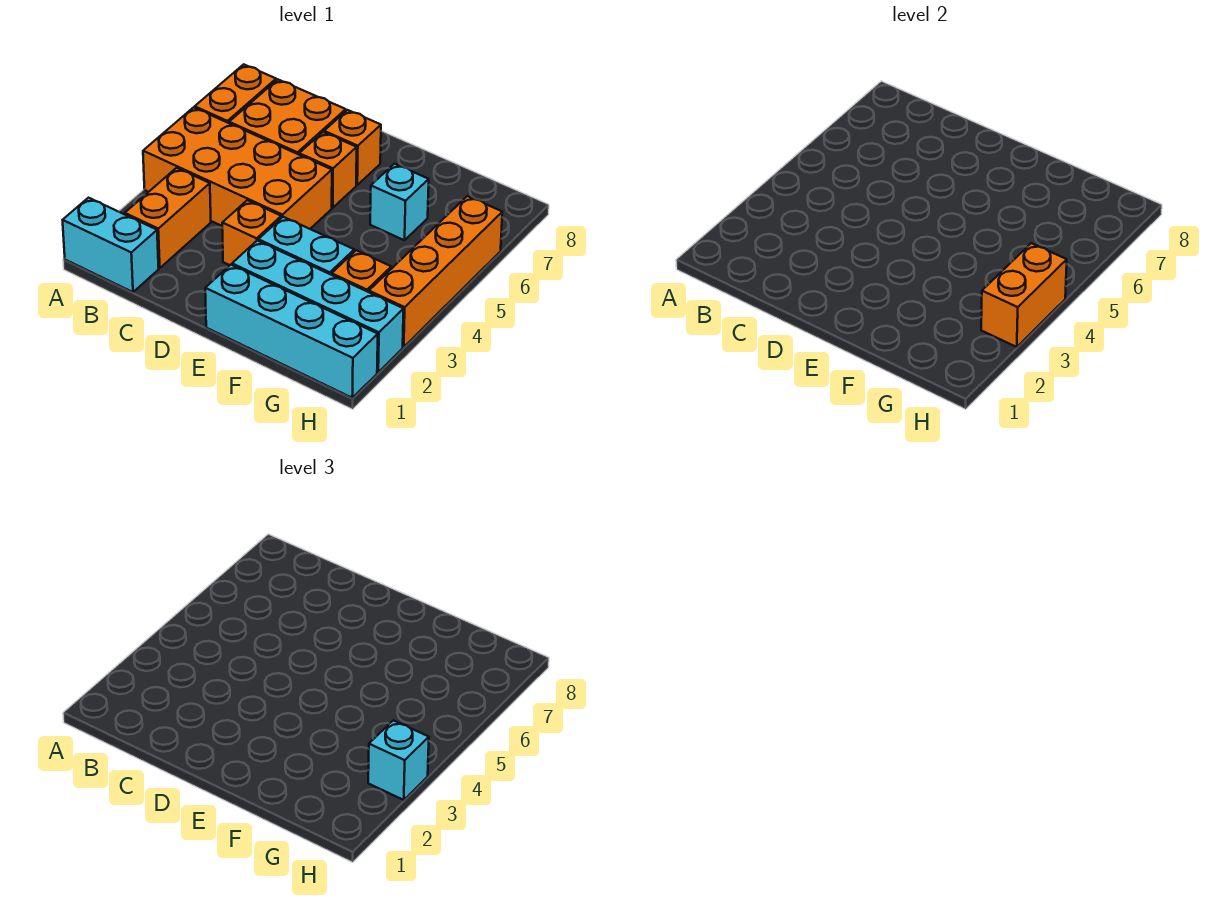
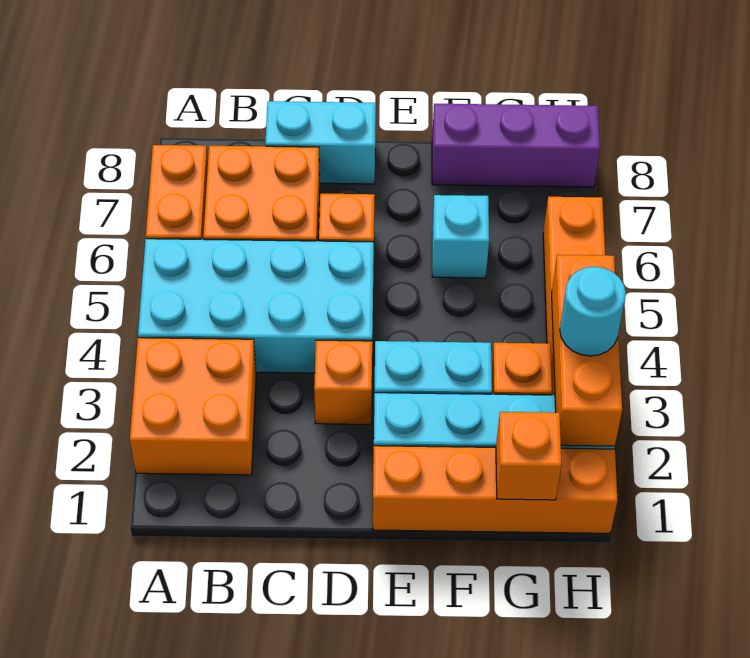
cyan 1x2 brick [63,198,159,292] -> cyan 1x2 brick moved to [265,101,376,184]
orange 2x4 brick [143,108,332,229] -> cyan 2x4 brick [138,239,374,373]
orange 1x2 brick [125,168,211,268] -> orange 2x2 brick [130,338,256,475]
orange 1x1 brick [324,110,381,185] -> orange 1x1 brick moved to [496,412,562,500]
cyan 1x4 brick [205,265,378,398] -> orange 1x4 brick [373,446,618,533]
none -> purple 1x3 brick [432,104,600,187]
orange 1x2 brick [981,243,1067,347] -> orange 1x3 brick [552,255,622,446]
cyan 1x1 brick [368,720,429,800] -> cyan 1x1 round brick [560,267,626,356]

